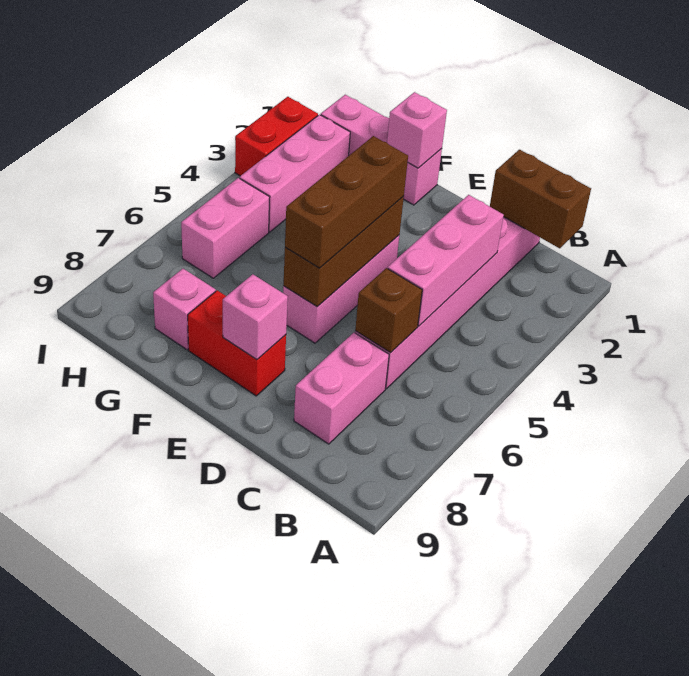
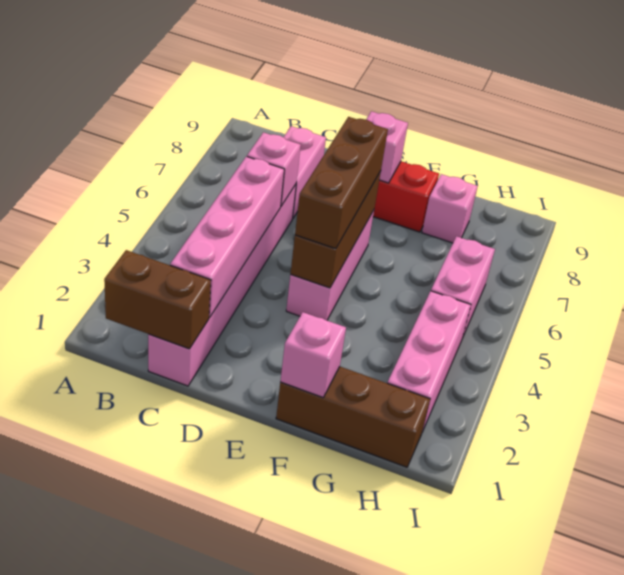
pink 1x3 brick [388,195,504,326] -> pink 1x4 brick [170,156,284,317]
brown 1x1 brick [355,268,422,352] -> pink 1x1 brick [247,132,301,206]
pink 1x3 brick [321,95,442,205] -> brown 1x3 brick [276,367,430,467]
red 1x2 brick [235,97,318,176] -> none

